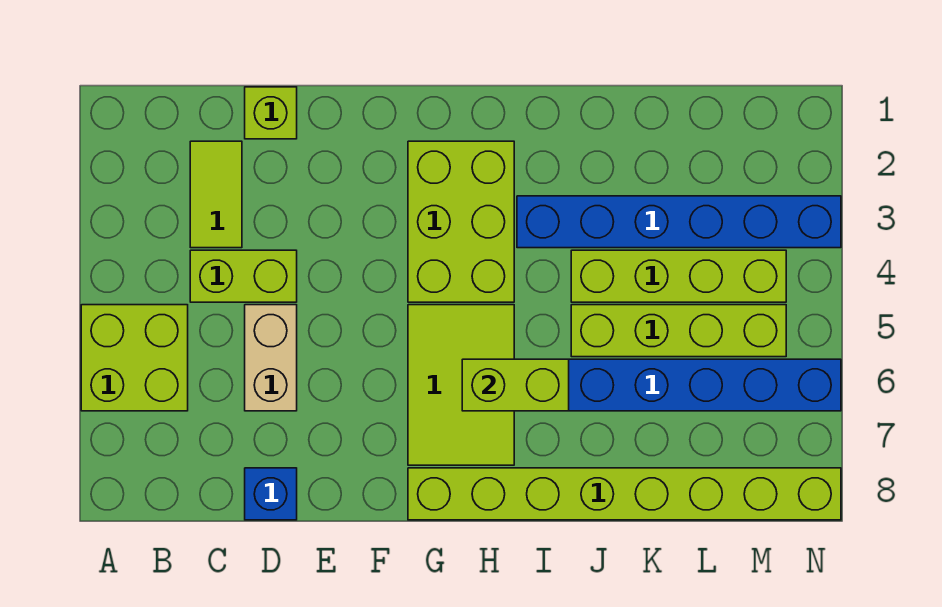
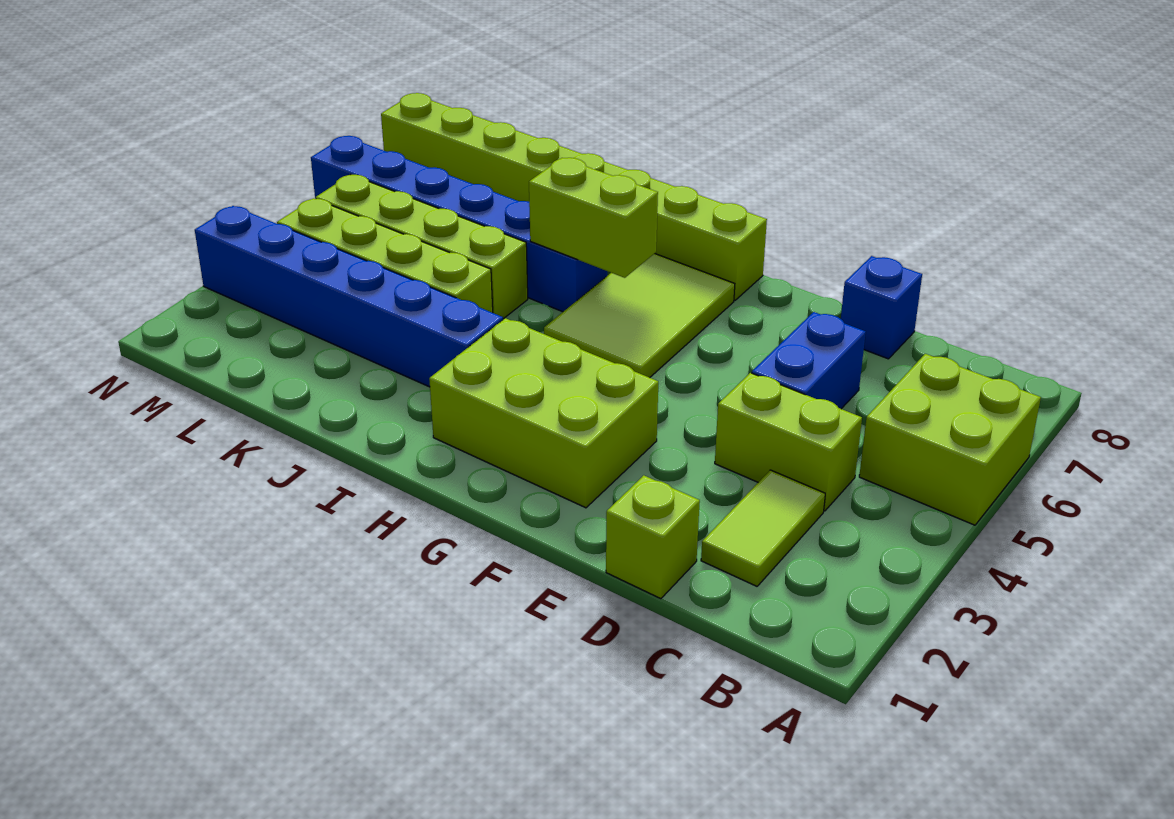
tan 1x2 brick [245,305,297,411] -> blue 1x2 brick [752,312,866,409]
lime 2x3 brick [408,141,514,302] -> lime 2x3 brick turned to [429,318,658,508]

